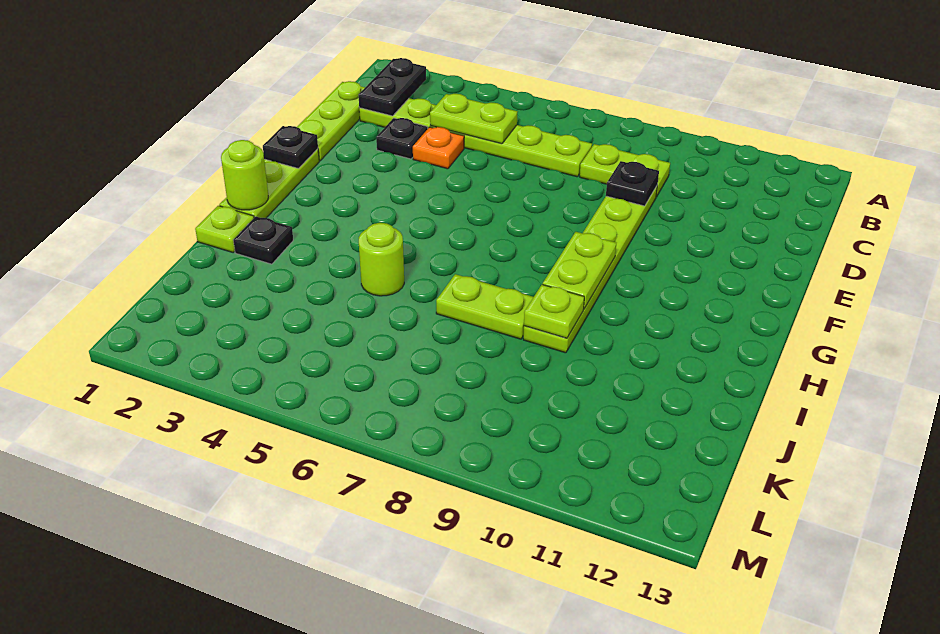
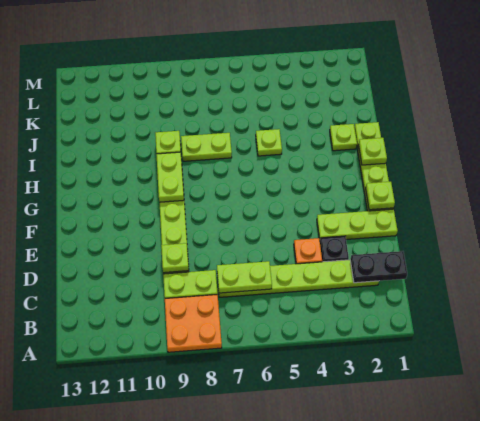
none -> orange 2x2 plate [165,295,222,352]
black 1x2 plate [359,58,426,116] -> black 1x2 plate turned to [350,251,407,283]
lime 1x3 plate [297,81,365,161] -> lime 1x3 plate turned to [317,209,398,240]
lime 1x2 plate [430,94,517,144] -> lime 1x2 plate moved to [217,261,272,293]
black 1x1 plate [606,161,659,206] -> lime 1x1 plate [161,243,189,273]
black 1x1 plate [263,126,318,168] -> lime 1x1 plate [366,182,395,210]
lime 1x1 round brick [221,140,268,210] -> lime 1x1 plate [358,138,387,165]
black 1x1 plate [233,216,293,264] -> lime 1x1 plate [330,124,357,151]
lime 1x1 round brick [359,223,404,296] -> lime 1x1 plate [256,129,282,156]

